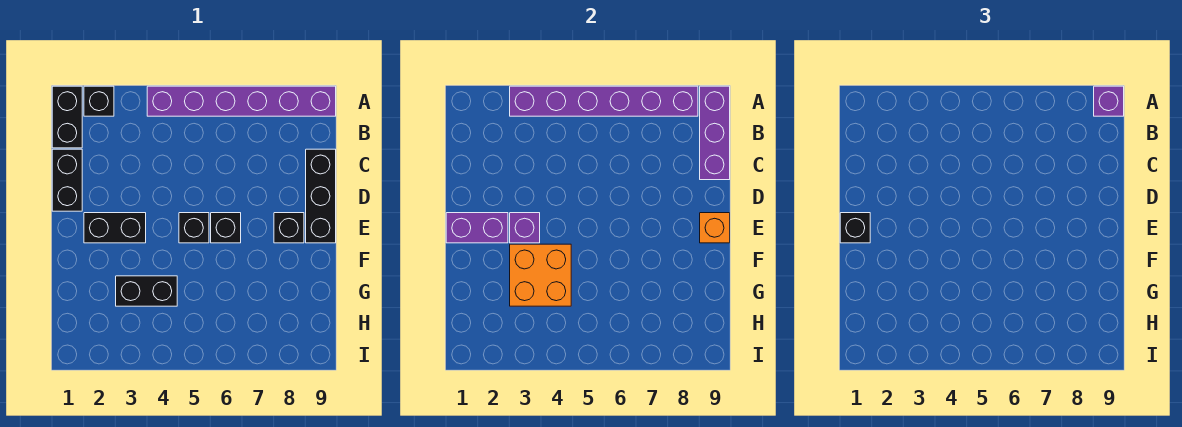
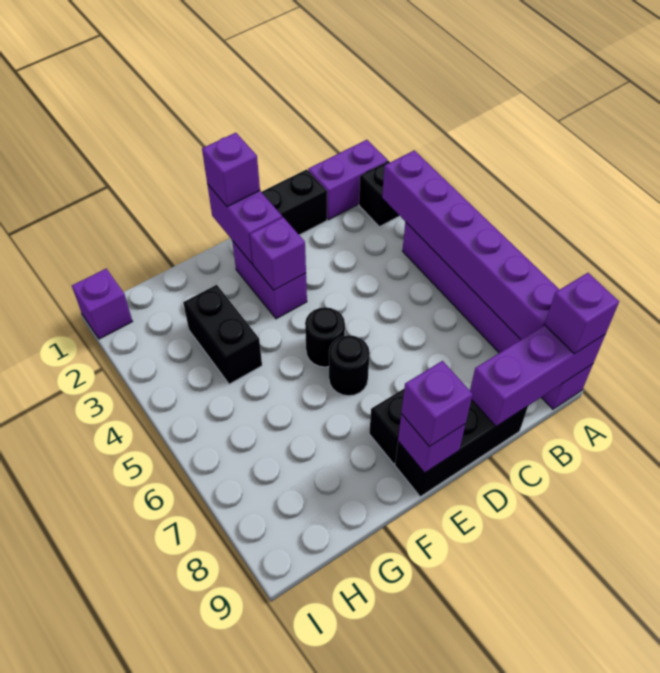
black 1x2 brick [52,86,82,148] -> purple 1x2 brick [308,140,388,220]
black 1x1 brick [840,213,870,243] -> purple 1x1 brick [202,133,260,207]
black 1x2 brick [84,213,146,243] -> purple 1x2 brick [232,241,307,319]
black 1x1 brick [179,213,209,243] -> black 1x1 round brick [305,307,345,367]
black 1x1 brick [211,213,241,243] -> black 1x1 round brick [329,335,370,396]
orange 1x1 brick [700,213,730,243] -> purple 1x1 brick [398,414,465,473]
none -> purple 1x1 brick [401,361,473,446]
orange 2x2 brick [510,244,571,306] -> none
none -> purple 1x1 brick [72,269,132,339]

